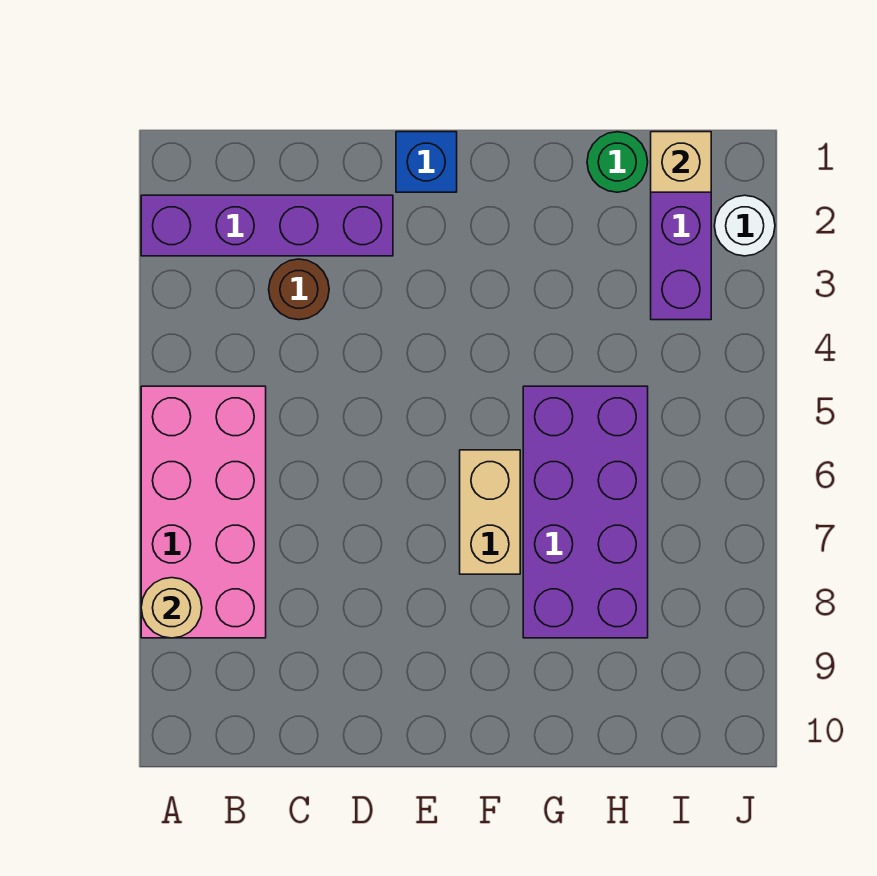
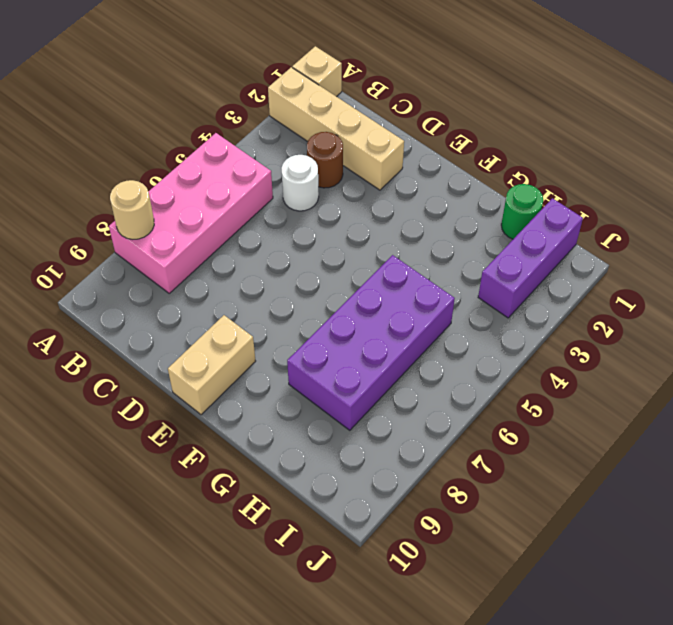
purple 1x4 brick [141,195,393,256] -> tan 1x4 brick [268,67,404,190]
blue 1x1 brick [396,132,457,192] -> none
tan 1x2 brick [460,450,520,574] -> tan 1x2 brick moved to [168,315,256,415]
tan 1x1 brick [651,132,711,192] -> tan 1x1 brick moved to [292,46,342,97]
white 1x1 round brick [714,195,775,256] -> white 1x1 round brick moved to [281,155,319,211]

